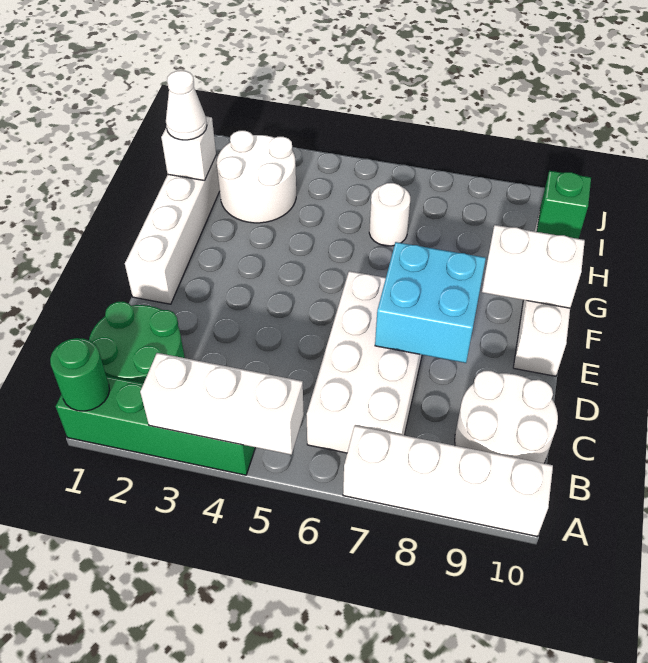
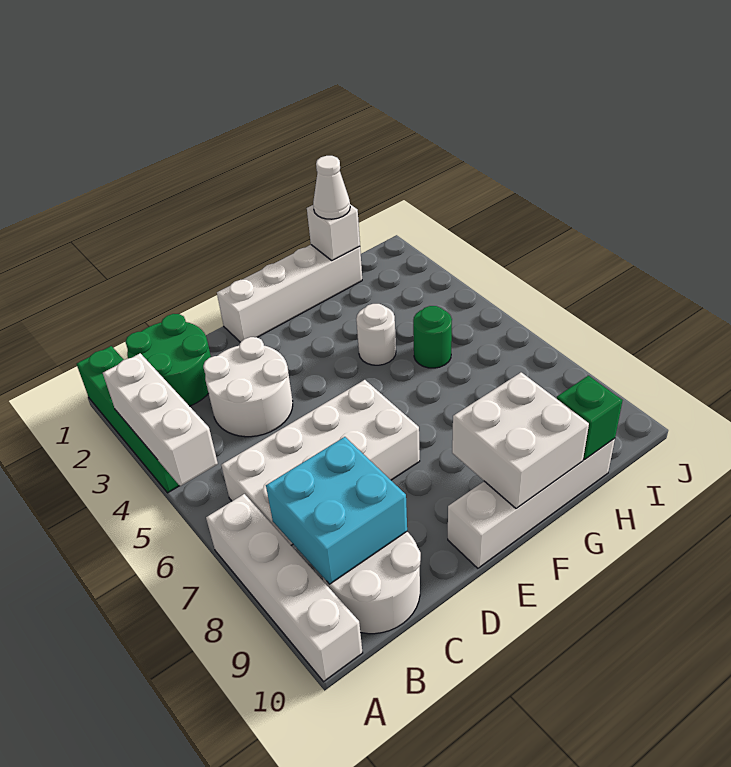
green 1x1 round brick [50,338,109,411] -> green 1x1 round brick moved to [413,306,452,368]
cyan 2x2 brick [375,242,486,363] -> cyan 2x2 brick moved to [266,437,407,584]
white 1x2 brick [482,225,585,308] -> white 2x2 brick [452,372,589,509]
white 2x2 round brick [217,131,296,223] -> white 2x2 round brick moved to [203,337,293,437]
white 1x1 round brick [369,183,410,246] -> white 1x1 round brick moved to [356,304,396,365]

